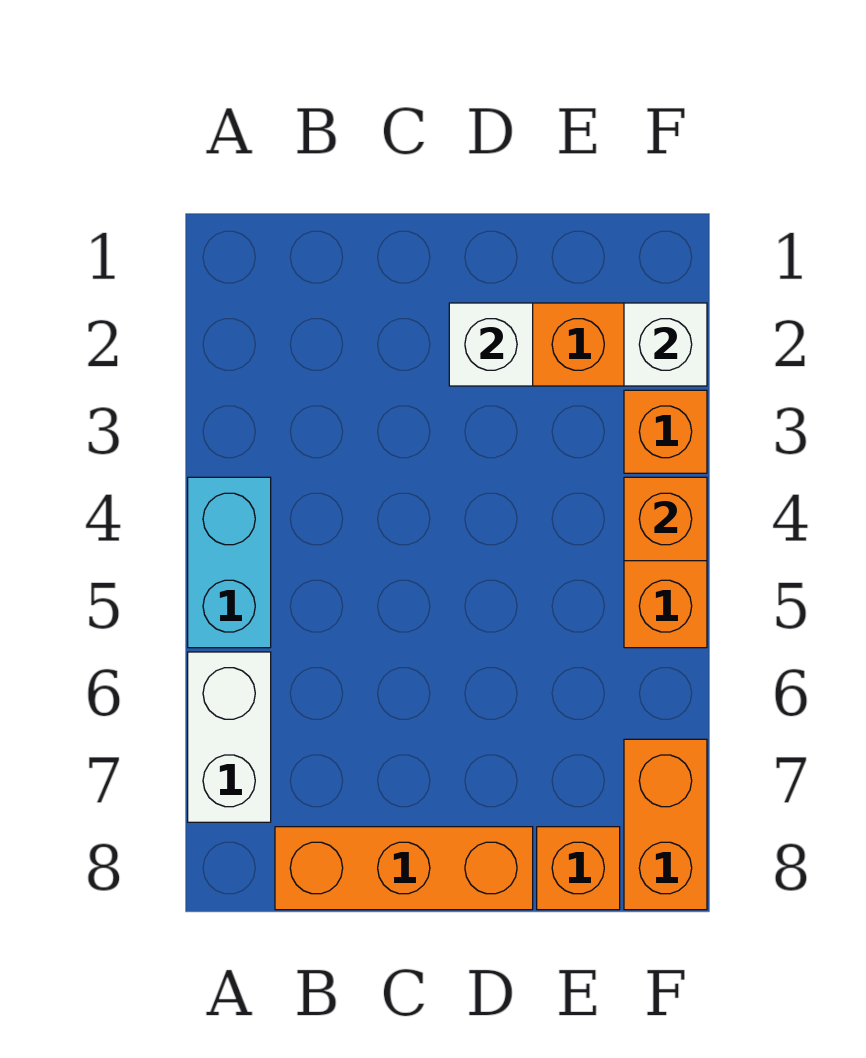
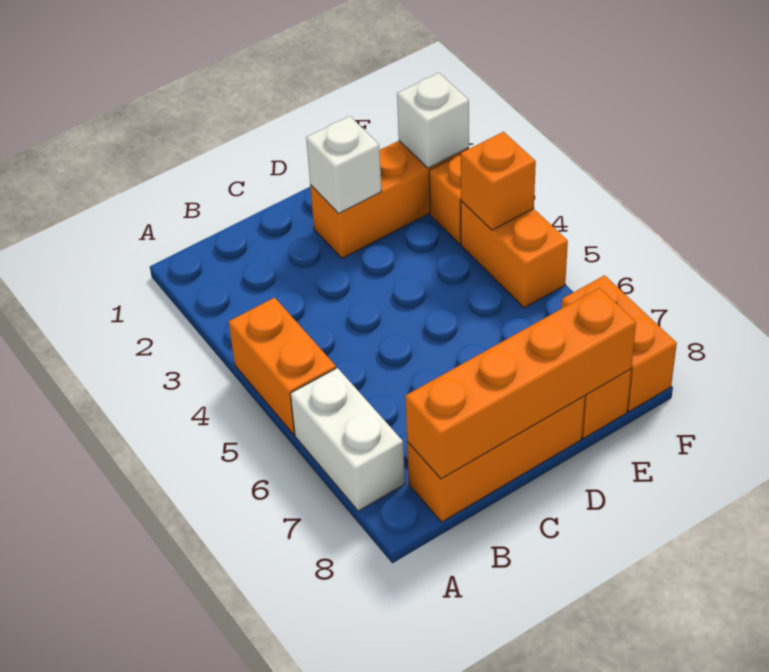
cyan 1x2 brick [188,477,271,648] -> orange 1x2 brick [229,297,336,435]
none -> orange 1x4 brick [405,288,636,479]

